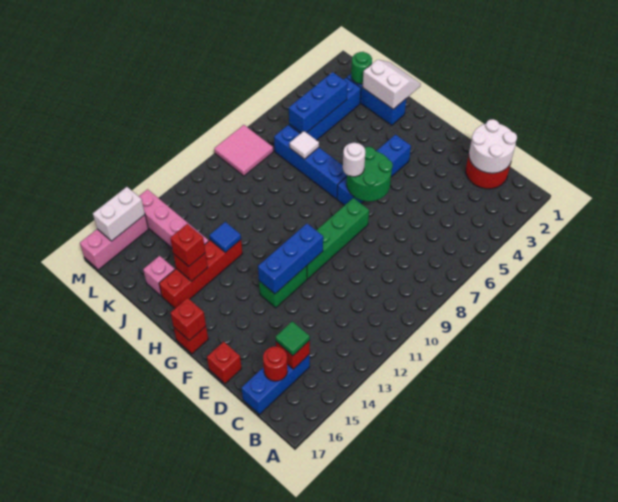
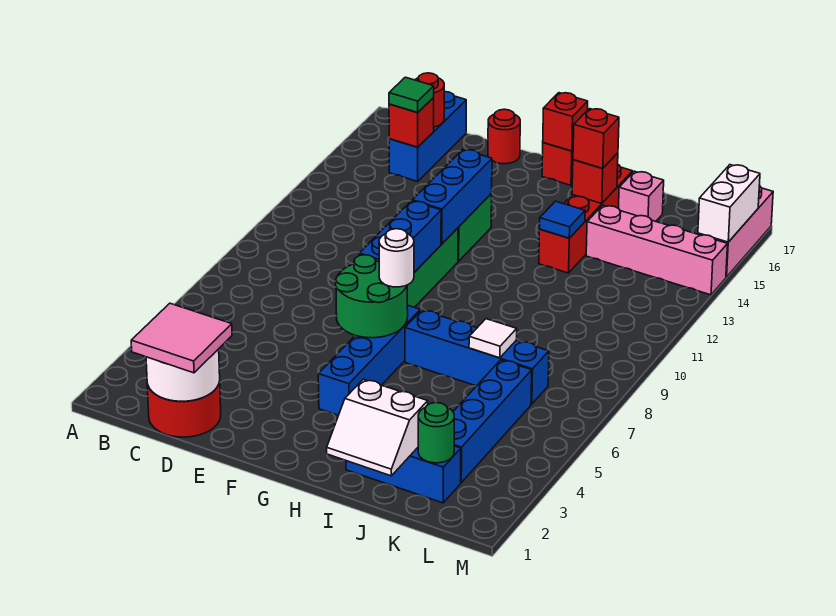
red 1x1 brick [207,342,242,384] -> red 1x1 round brick [488,109,520,164]
blue 1x3 brick [289,72,348,133] -> blue 1x3 brick moved to [359,201,441,272]
pink 2x2 tile [214,125,273,176] -> pink 2x2 tile moved to [131,303,232,373]

